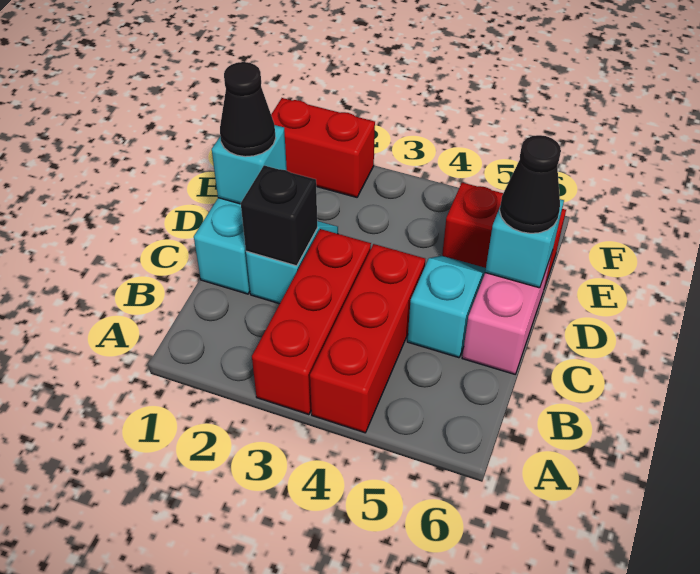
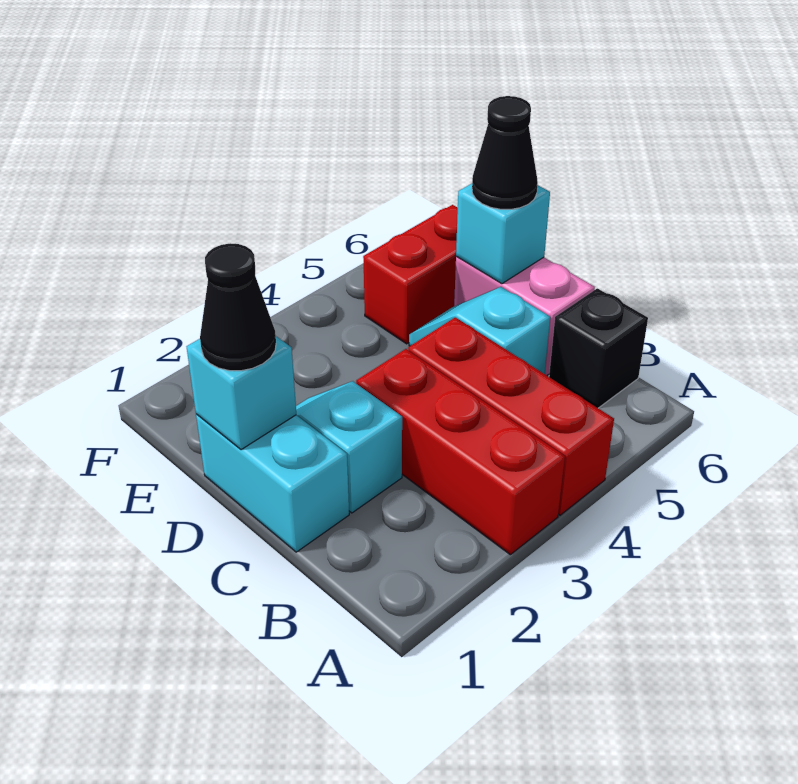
black 1x1 brick [241,165,317,266] -> black 1x1 brick moved to [549,288,648,408]
red 1x2 brick [271,98,375,197] -> none

